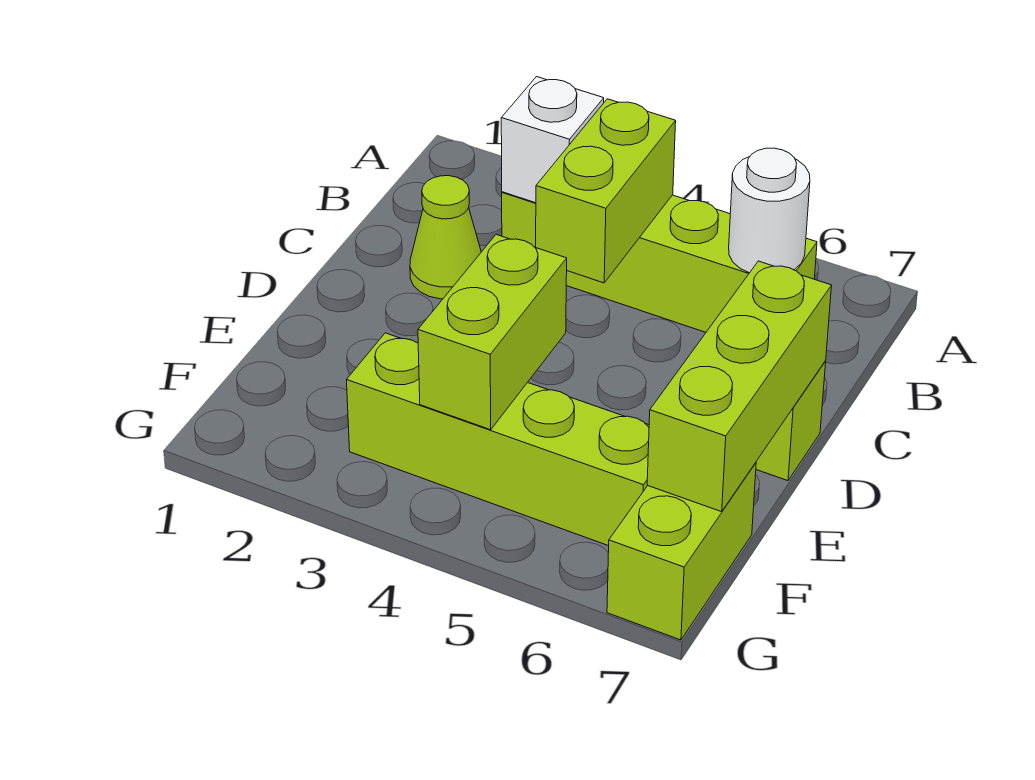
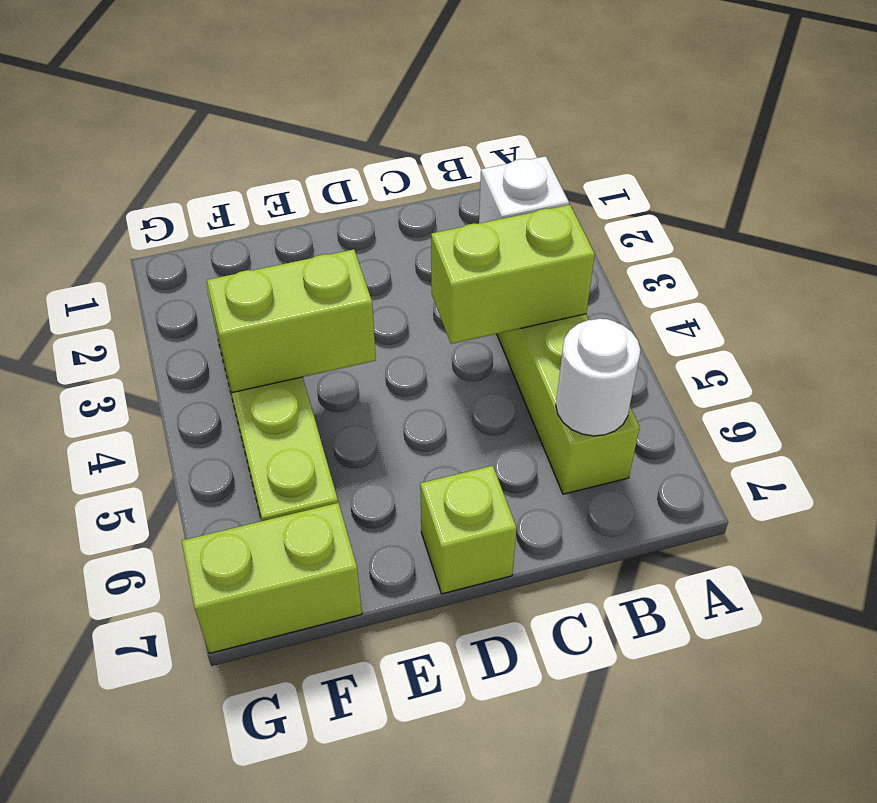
lime 1x1 cone [410,176,481,299] -> none
lime 1x3 brick [647,261,832,512] -> none

